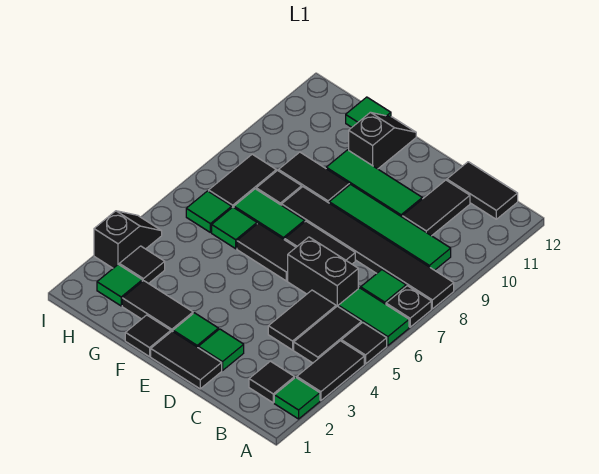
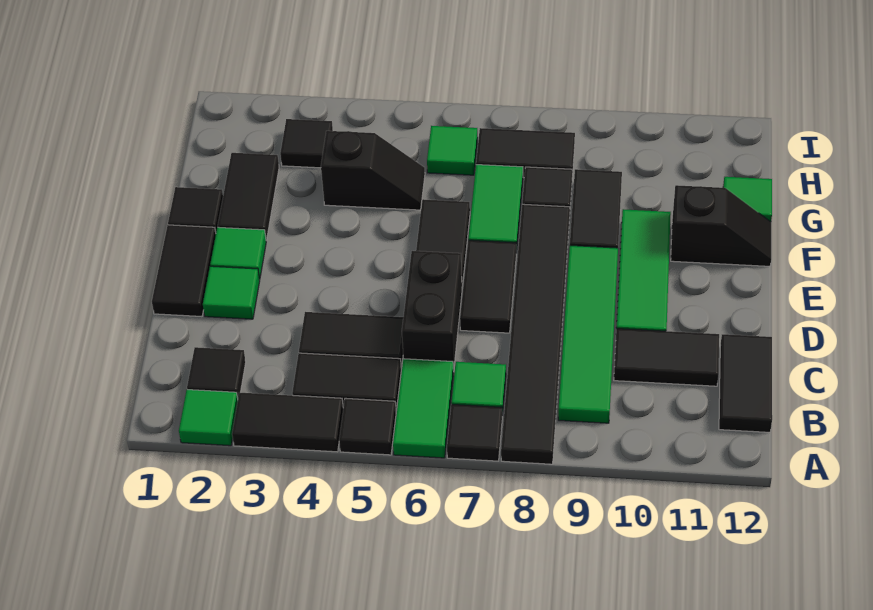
black 1x1 plate [386,286,431,327] -> black 1x1 tile [447,404,502,461]
green 1x1 tile [212,207,257,249] -> none
green 1x1 tile [97,264,142,306] -> none
black 1x2 slope [94,211,162,268] -> black 1x2 slope moved to [321,131,425,210]

